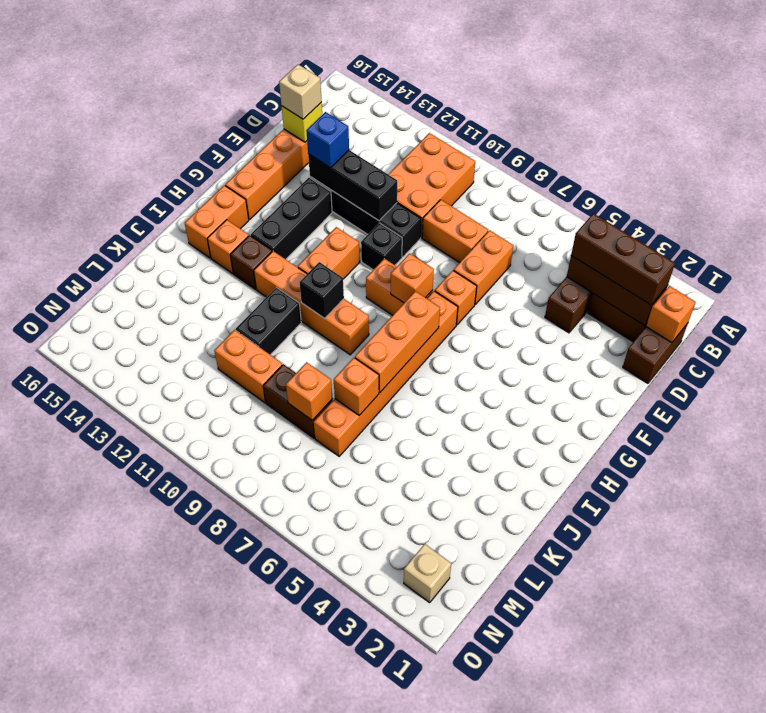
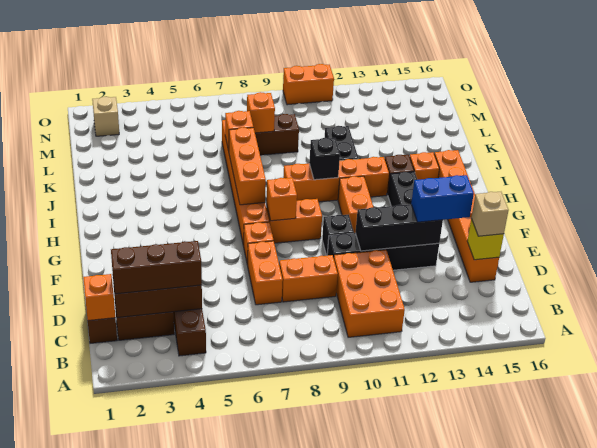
blue 1x1 brick [306,112,349,168] -> blue 1x2 brick [411,175,474,222]
orange 1x2 brick [214,330,282,403] -> orange 1x2 brick moved to [283,64,334,105]

